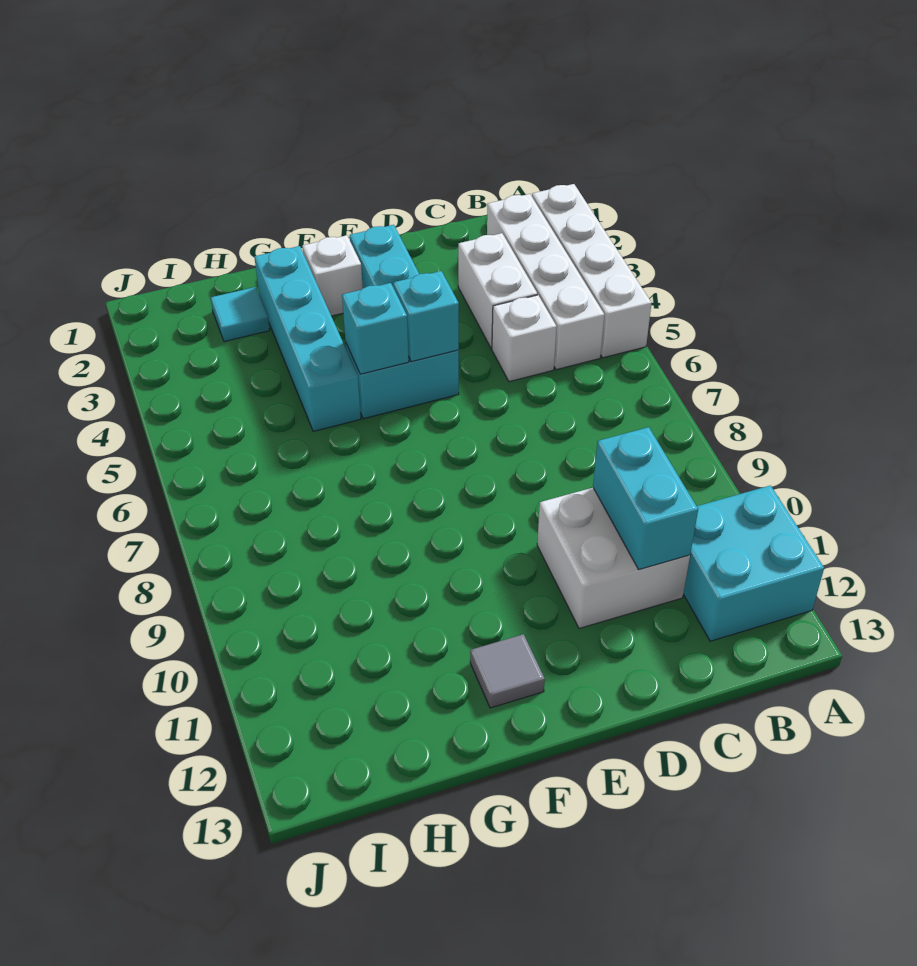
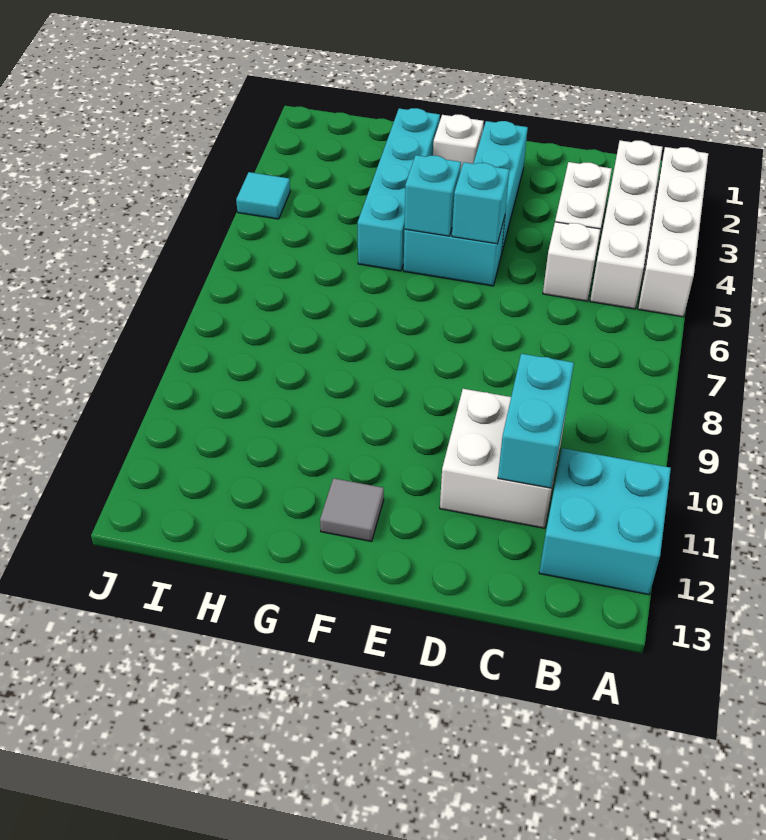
cyan 1x1 tile [211,287,270,342] -> cyan 1x1 tile moved to [236,172,290,219]

